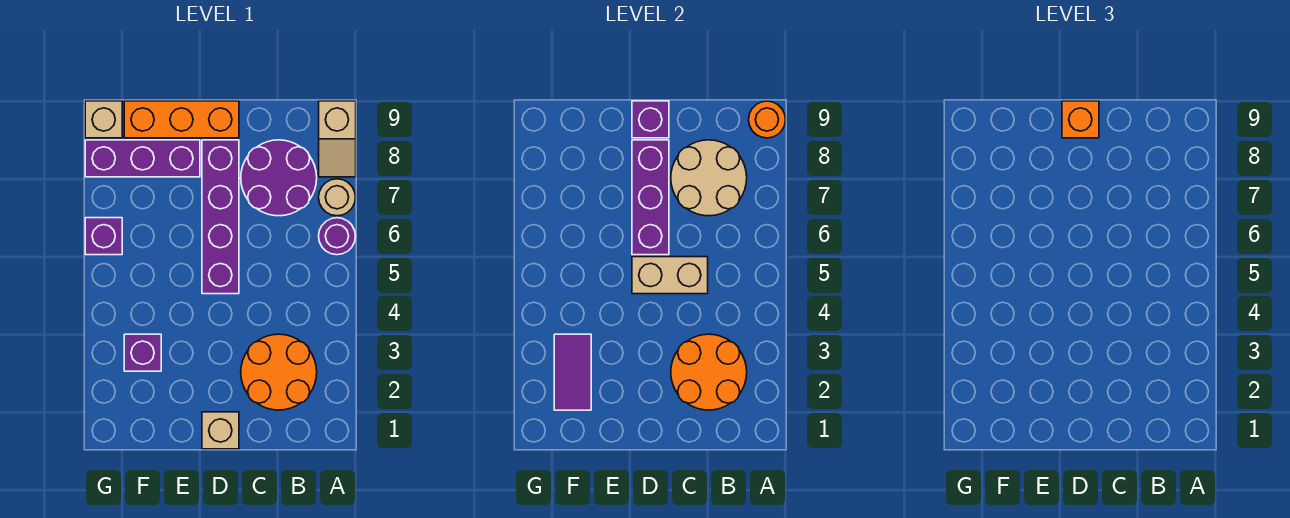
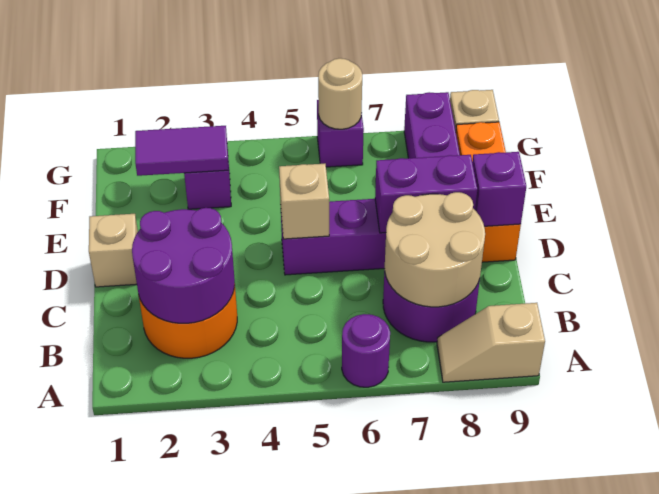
tan 1x1 round brick [319,179,356,216] -> tan 1x1 round brick moved to [318,58,362,129]
orange 1x1 round brick [749,101,785,138] -> none
orange 2x2 round brick [671,334,747,410] -> purple 2x2 round brick [132,208,235,323]
tan 1x2 brick [632,257,708,294] -> tan 1x1 brick [279,164,329,239]
purple 1x3 brick [632,140,669,255] -> purple 1x2 brick [375,155,477,233]
orange 1x1 brick [1062,101,1099,138] -> none

